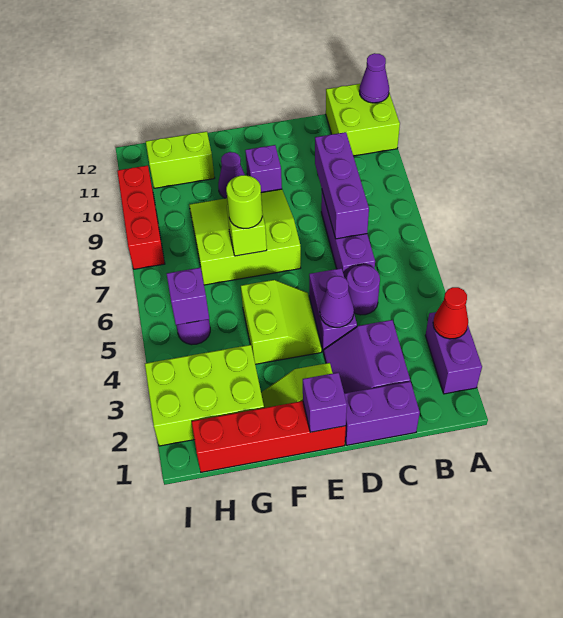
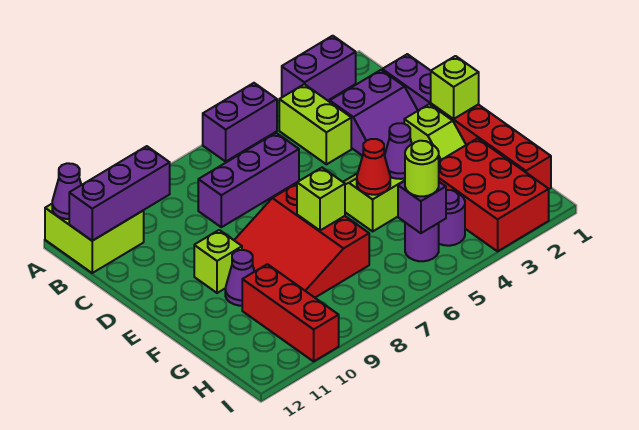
red 1x1 cone [433,287,468,339] -> red 1x1 cone moved to [357,139,390,195]
purple 1x1 round brick [347,265,380,315] -> purple 1x1 round brick moved to [439,190,465,246]
purple 1x3 brick [315,132,369,239] -> purple 1x3 brick moved to [69,146,170,241]
purple 1x2 brick [309,268,357,352] -> purple 1x2 brick moved to [203,83,277,161]
purple 1x1 cone [320,276,354,327] -> purple 1x1 cone moved to [385,123,412,179]
purple 1x1 brick [303,372,347,432] -> lime 1x1 brick [431,56,479,119]
lime 3x3 slope [189,189,301,285] -> red 3x3 slope [234,184,369,297]
purple 1x1 brick [245,145,282,193] -> lime 1x1 brick [194,230,242,293]
lime 1x1 round brick [226,175,262,229] -> lime 1x1 round brick moved to [405,141,439,196]
lime 2x3 brick [145,345,264,446] -> red 2x3 brick [439,138,549,251]
lime 1x2 brick [146,132,215,188] -> lime 1x2 brick moved to [279,84,351,164]
red 1x3 brick [117,165,165,269] -> red 1x3 brick turned to [242,264,339,361]

